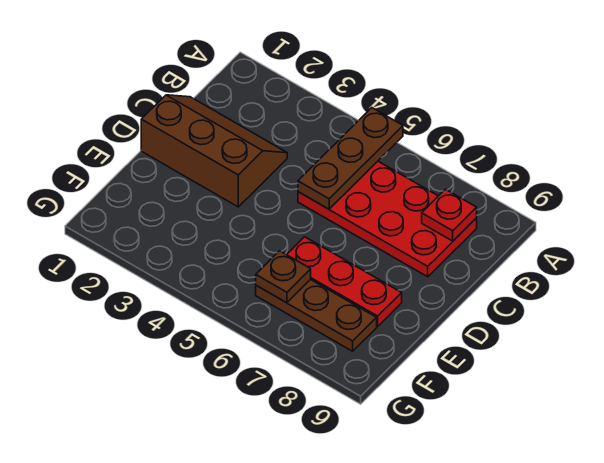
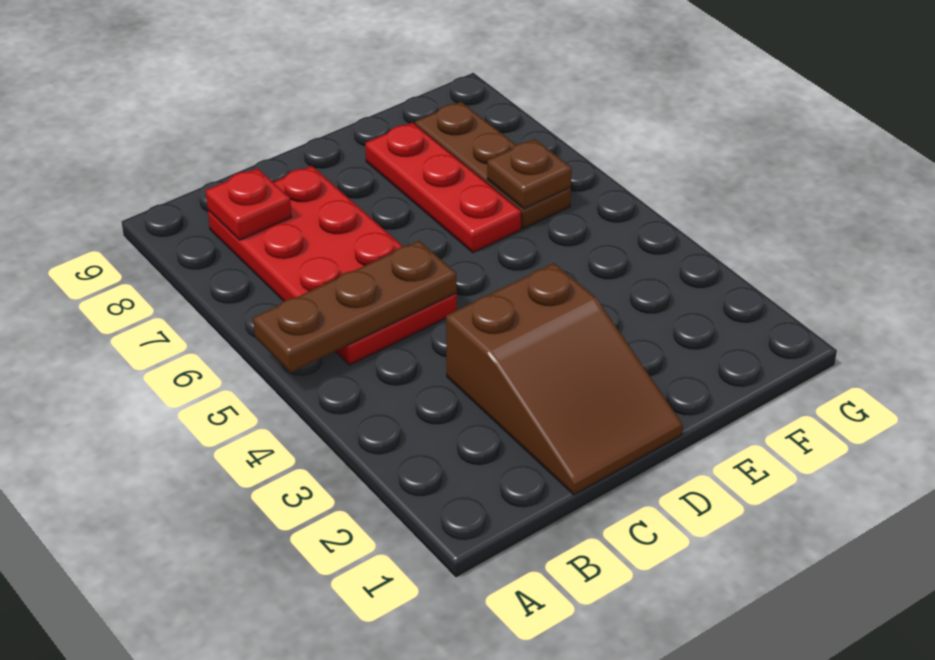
brown 2x3 slope [141,95,287,207] -> brown 2x3 slope turned to [446,263,683,495]

